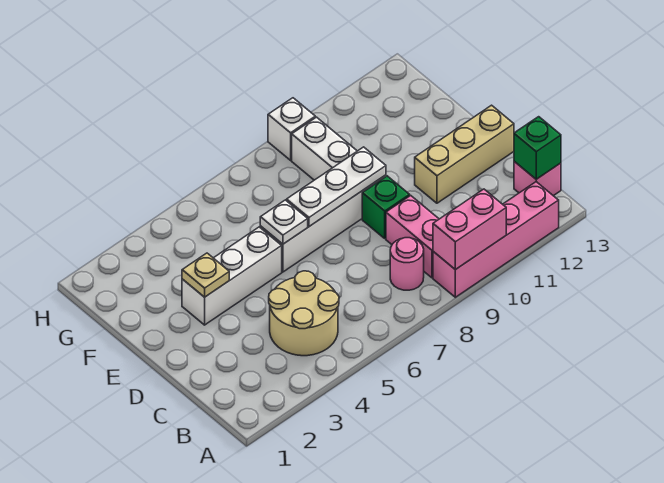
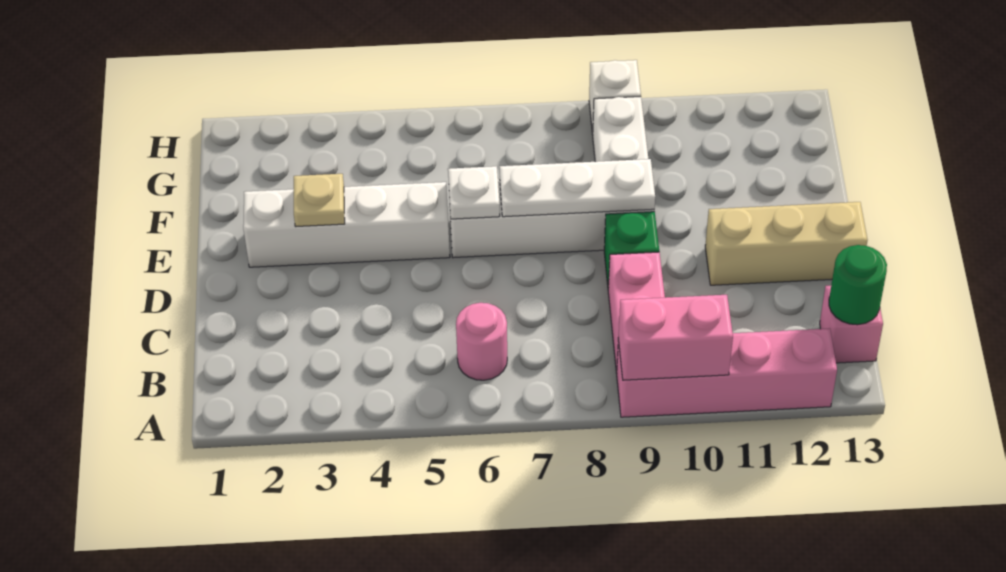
tan 2x2 round brick [269,271,339,356] -> none
pink 1x1 round brick [390,238,424,290] -> pink 1x1 round brick moved to [456,303,507,380]
green 1x1 brick [514,117,561,179] -> green 1x1 round brick [829,245,887,325]
white 1x3 brick [182,227,282,325] -> white 1x4 brick [243,182,450,267]

